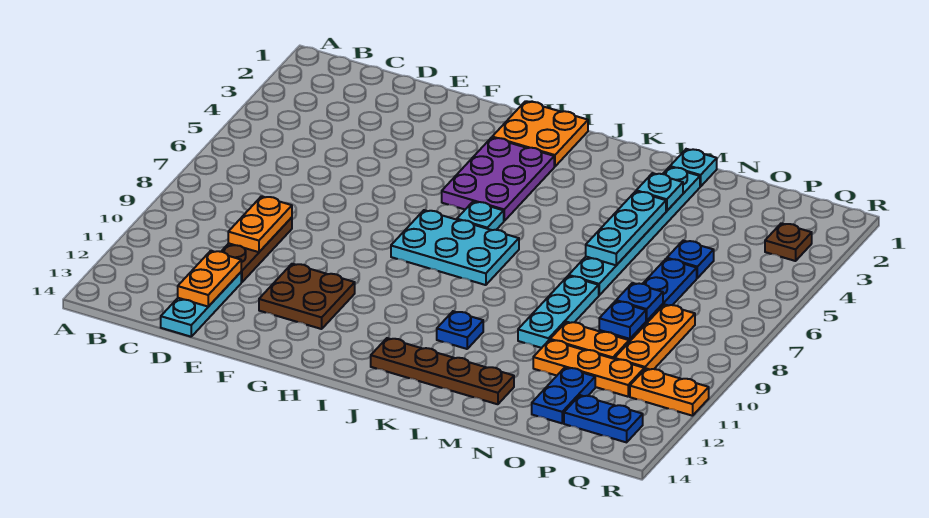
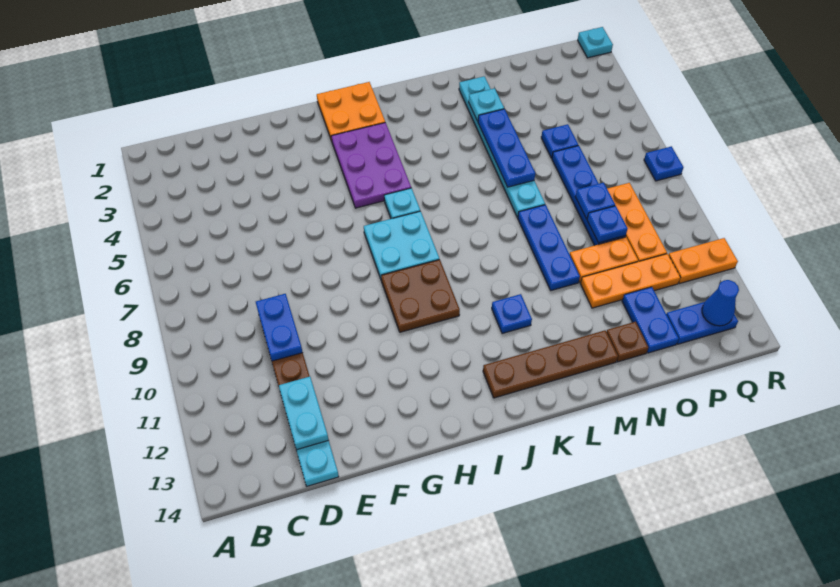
orange 1x2 plate [228,196,292,252] -> blue 1x2 plate [256,294,303,361]
orange 1x2 plate [178,251,241,307] -> cyan 1x2 plate [279,377,328,450]
brown 2x2 plate [259,264,355,329] -> brown 2x2 plate moved to [381,260,460,332]
cyan 2x3 plate [391,210,519,285] -> cyan 2x2 plate [364,211,439,279]
cyan 1x1 plate [670,149,717,187] -> cyan 1x1 plate moved to [578,27,613,58]
cyan 1x3 plate [586,191,666,265] -> blue 1x3 plate [478,109,535,187]
cyan 1x3 plate [518,276,599,348] -> blue 1x3 plate [518,205,580,290]
brown 1x1 plate [765,223,812,261] -> brown 1x1 plate moved to [606,322,648,362]
none -> blue 1x1 cone [702,280,739,326]
none -> blue 1x1 plate [644,146,683,181]

